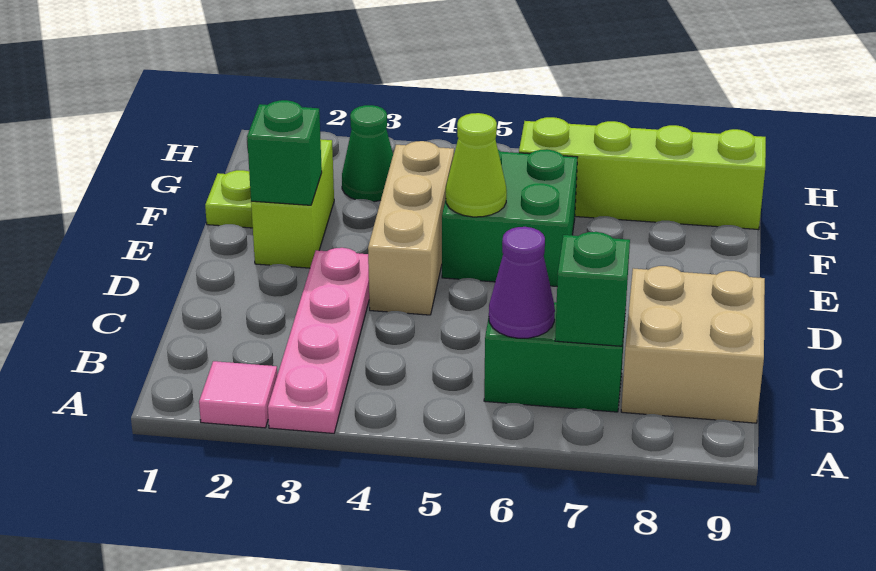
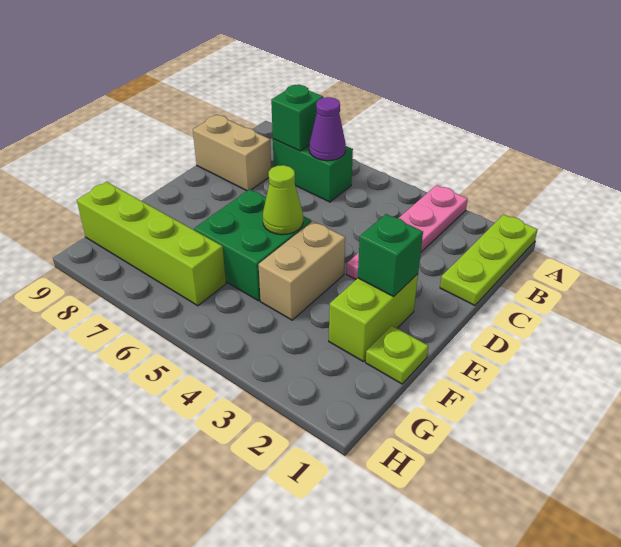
none -> lime 1x3 plate [440,214,538,306]
pink 1x1 tile [199,361,277,428] -> none
tan 2x2 brick [621,266,765,423] -> tan 1x2 brick [193,115,271,191]
tan 1x3 brick [368,141,454,315] -> tan 1x2 brick [258,221,345,320]
green 1x1 cone [342,105,393,202] -> none

